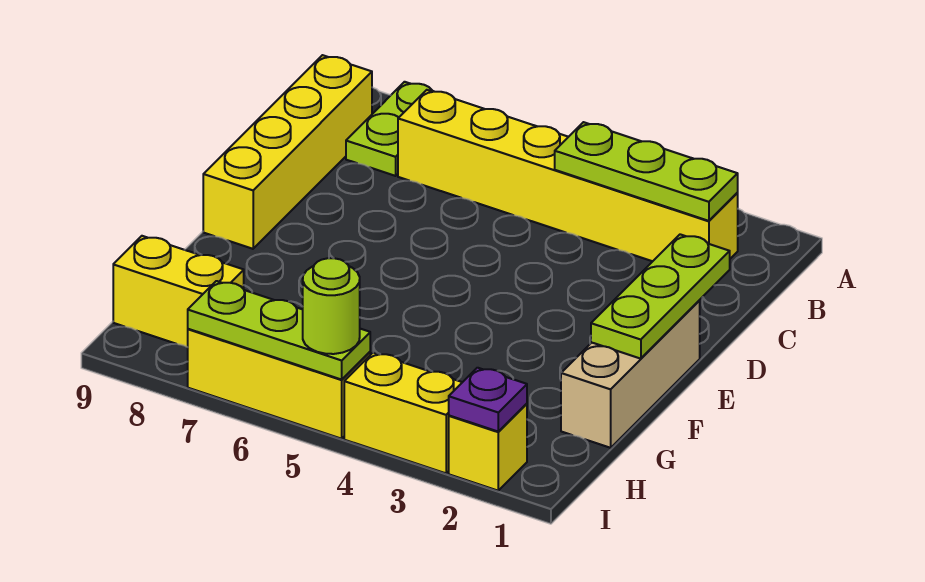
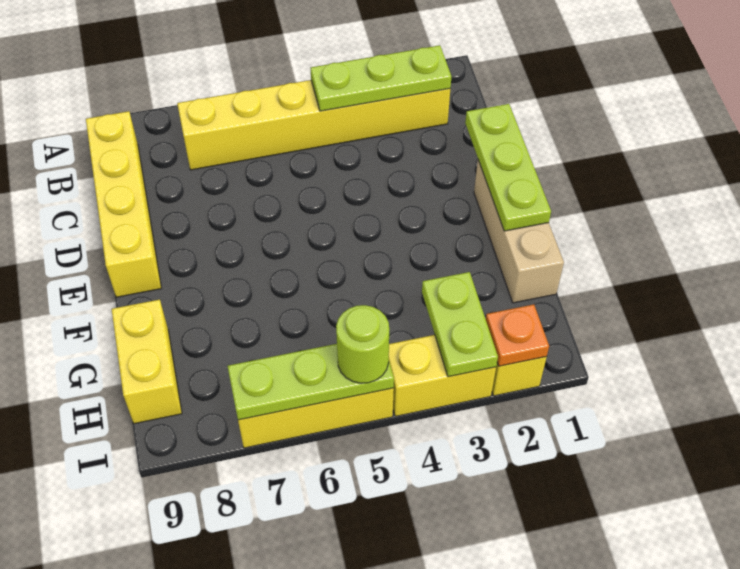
lime 1x2 plate [346,82,434,176] -> lime 1x2 plate moved to [422,272,498,377]
yellow 1x2 brick [113,236,244,347] -> yellow 1x2 brick turned to [112,300,182,424]
purple 1x1 plate [449,368,527,431] -> orange 1x1 plate [486,304,549,366]

